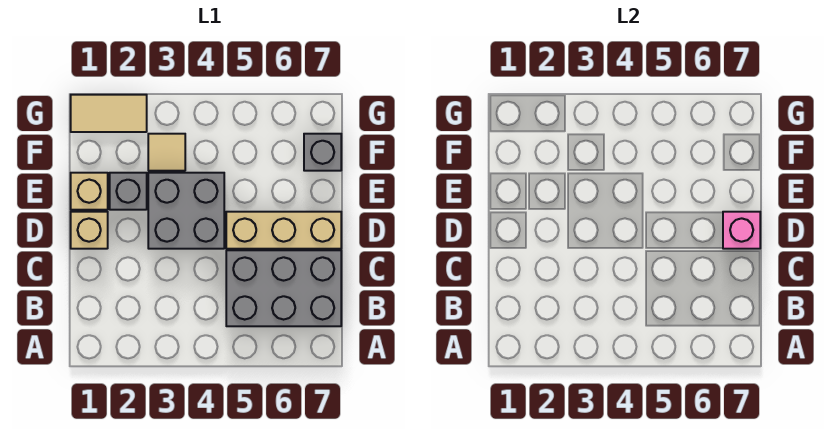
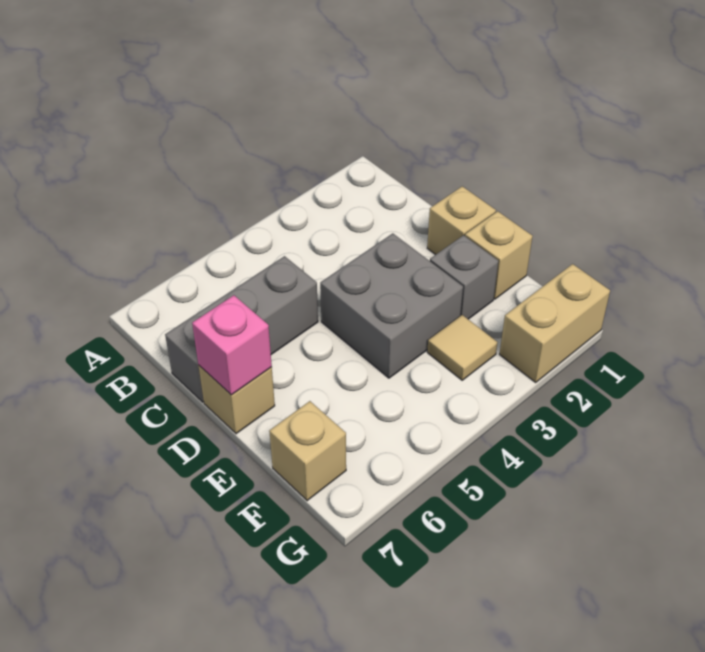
grey 2x3 brick [226,250,341,326] -> grey 1x3 brick [165,256,318,402]
tan 1x3 brick [226,212,341,249] -> tan 1x1 brick [198,365,275,434]
grey 1x1 brick [304,134,341,171] -> tan 1x1 brick [269,401,346,501]
tan 1x2 tile [71,95,147,132] -> tan 1x2 brick [499,264,610,382]

